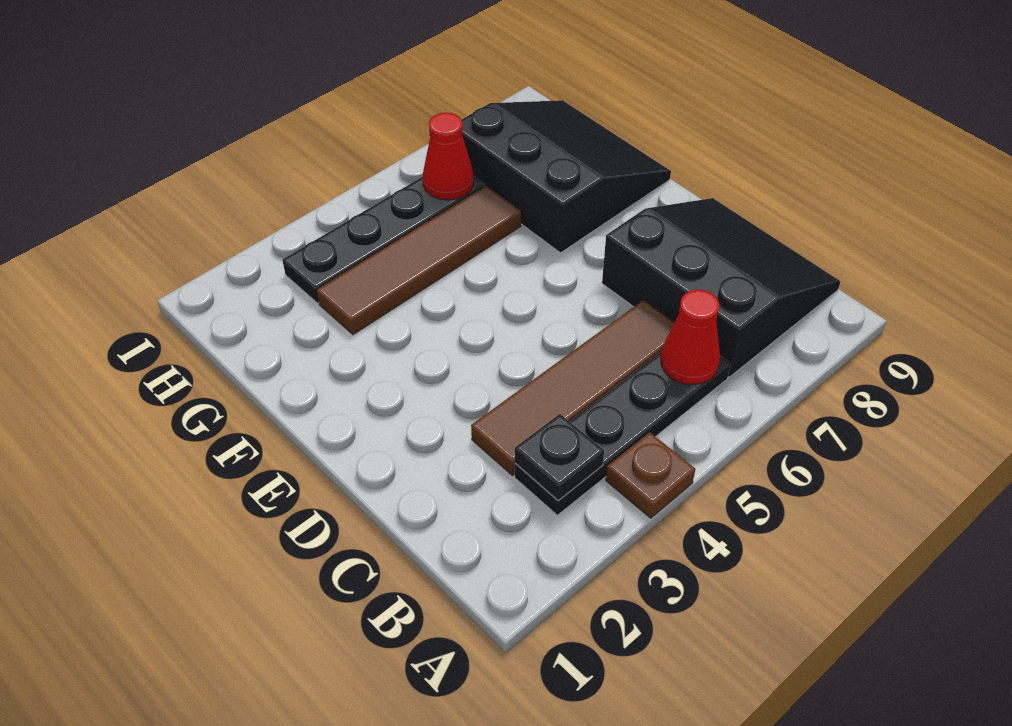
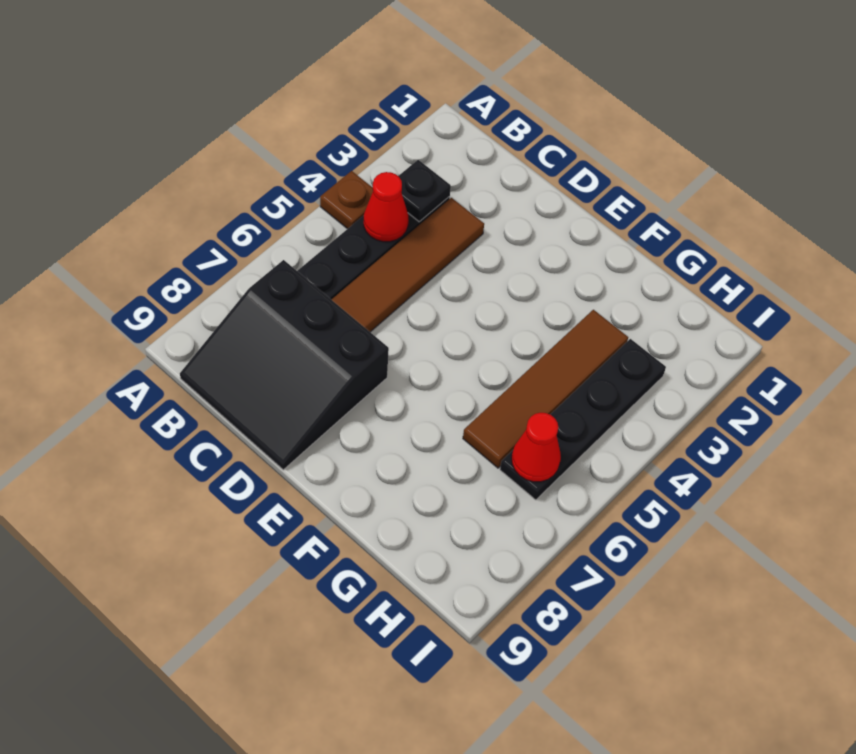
red 1x1 cone [661,290,720,385] -> red 1x1 cone moved to [364,172,409,242]
black 3x3 slope [462,100,671,253] -> none

